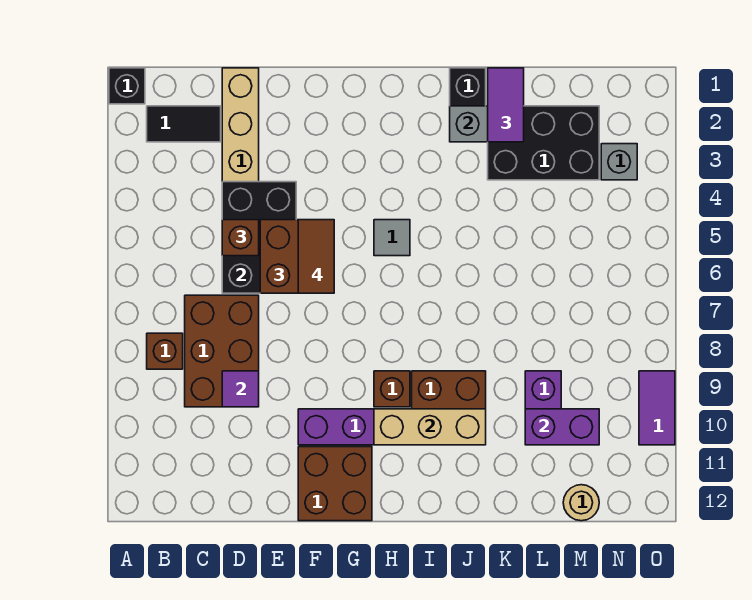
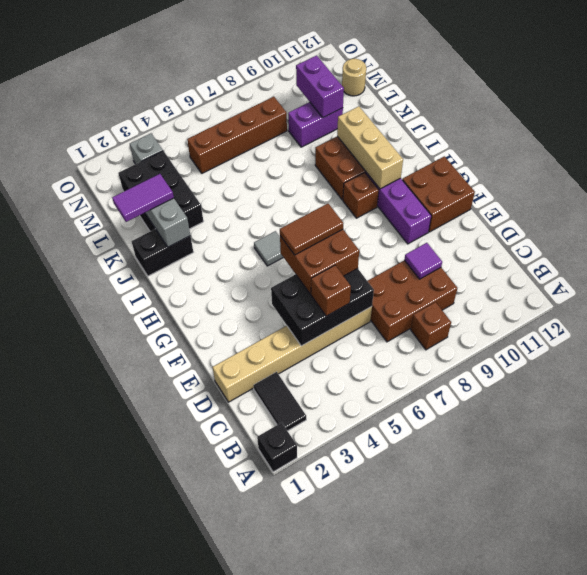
none -> brown 1x4 brick [187,97,287,173]
purple 1x2 tile [639,371,675,445] -> none

